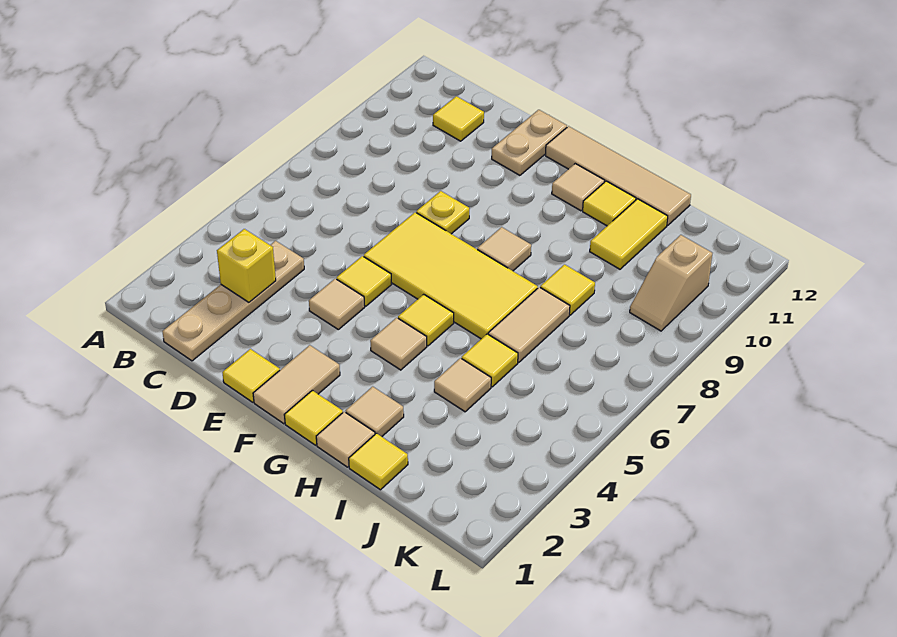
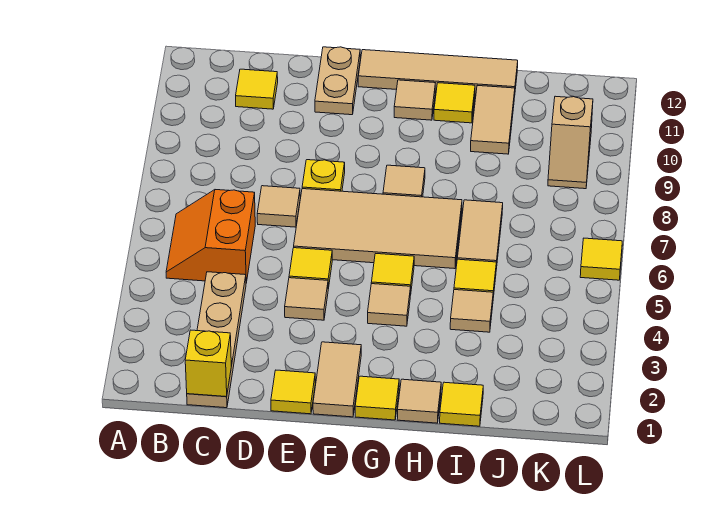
none -> orange 2x2 slope [166,190,255,283]
yellow 1x1 brick [217,229,276,302] -> yellow 1x1 brick moved to [185,330,231,397]
yellow 2x4 tile [364,212,538,339] -> tan 2x4 tile [294,189,462,269]
tan 1x1 tile [346,387,404,437] -> tan 1x1 tile moved to [257,186,300,227]
yellow 1x1 tile [540,265,595,315] -> yellow 1x1 tile moved to [580,238,622,280]
yellow 1x2 tile [590,199,668,269] -> tan 1x2 tile [471,85,515,154]

